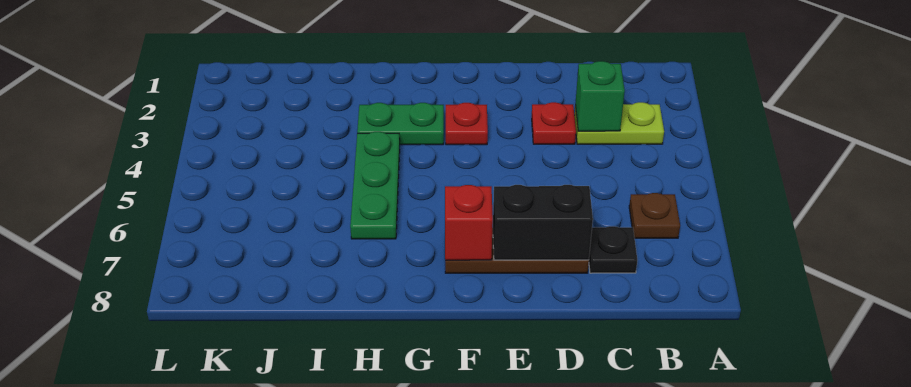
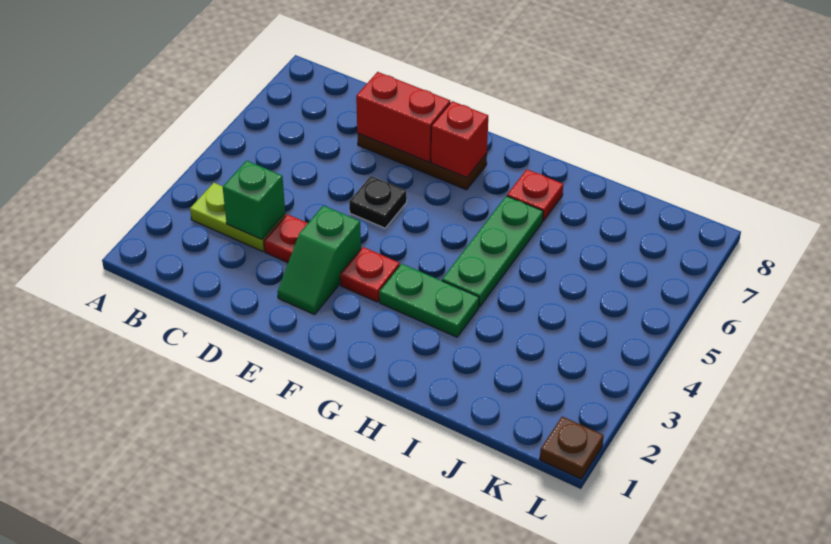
brown 1x1 plate [629,193,680,238] -> brown 1x1 plate moved to [540,416,604,479]
black 1x1 plate [589,226,637,273] -> black 1x1 plate moved to [349,176,407,228]
black 1x2 brick [493,185,593,260] -> red 1x2 brick [356,72,450,162]
none -> green 1x2 slope [277,206,361,315]
none -> red 1x1 plate [507,169,563,221]

